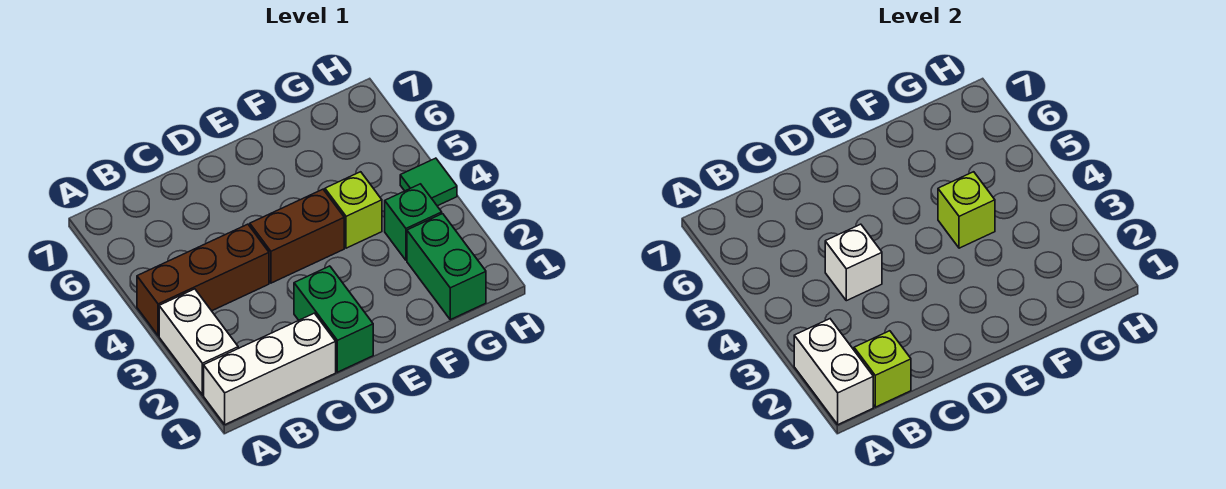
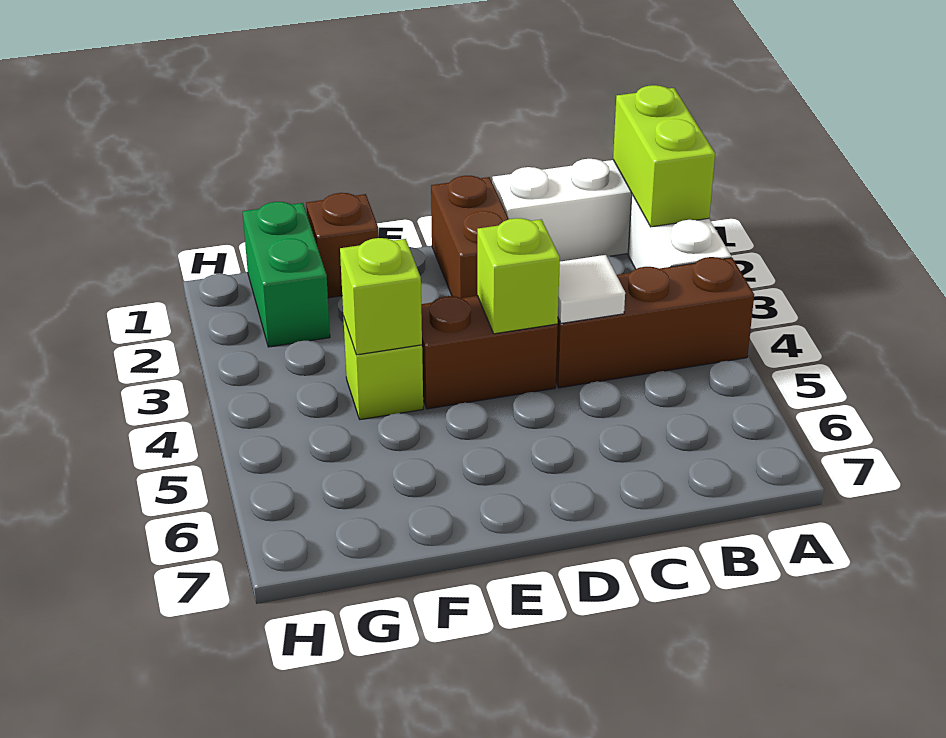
white 1x2 brick [794,319,873,425] -> lime 1x2 brick [613,85,715,227]
lime 1x1 brick [854,331,911,407] -> lime 1x1 brick moved to [477,218,560,334]
white 1x1 brick [825,224,882,301] -> white 1x1 tile [558,255,625,323]
green 1x2 brick [294,266,373,372] -> brown 1x2 brick [431,176,509,298]
none -> brown 1x1 brick [306,193,379,298]
green 1x1 brick [385,184,442,260] -> none
green 1x1 tile [400,158,457,206] -> none

